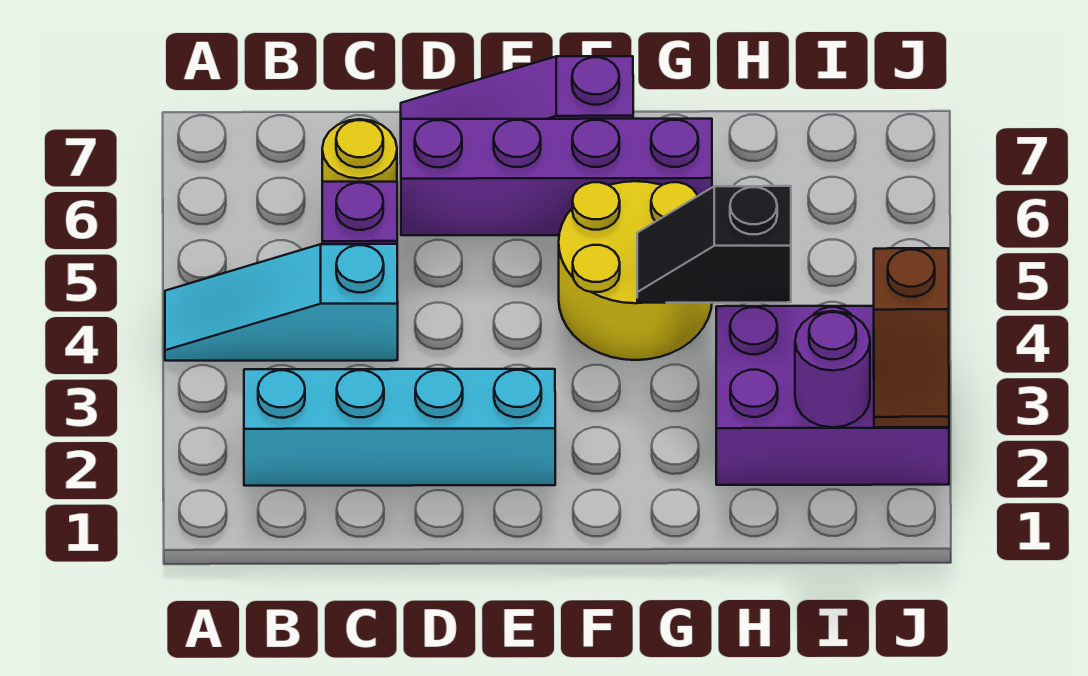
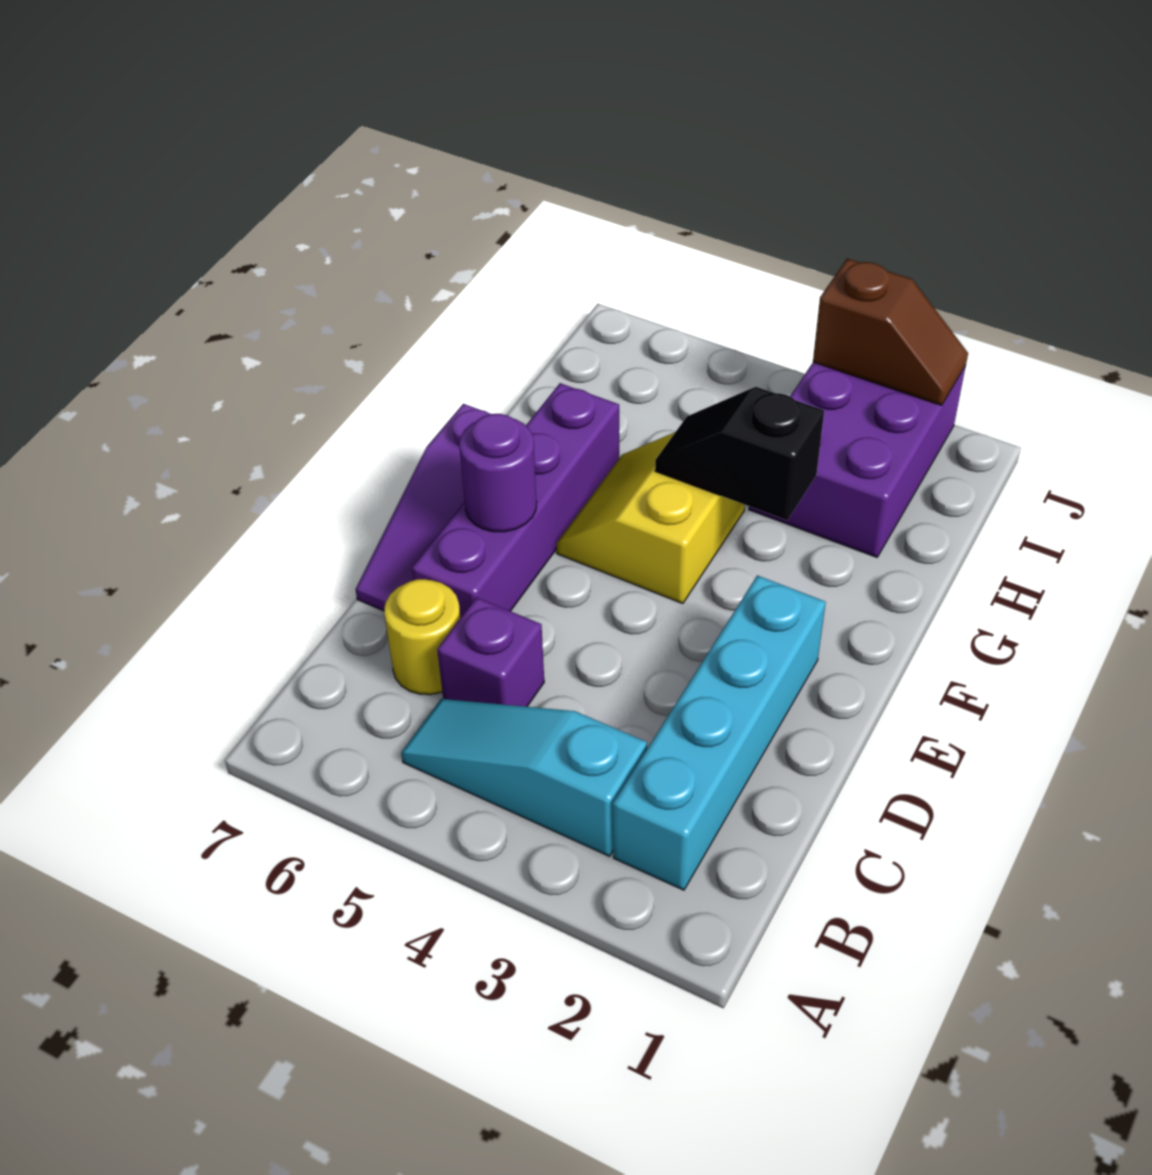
cyan 1x3 slope [165,244,398,361] -> cyan 1x3 slope turned to [401,699,647,856]
yellow 2x2 round brick [559,181,712,360] -> yellow 2x2 slope [556,432,745,604]
black 1x2 slope [637,186,791,303] -> black 1x2 slope turned to [655,387,824,520]
purple 1x1 round brick [795,311,870,427] -> purple 1x1 round brick moved to [459,414,537,532]

